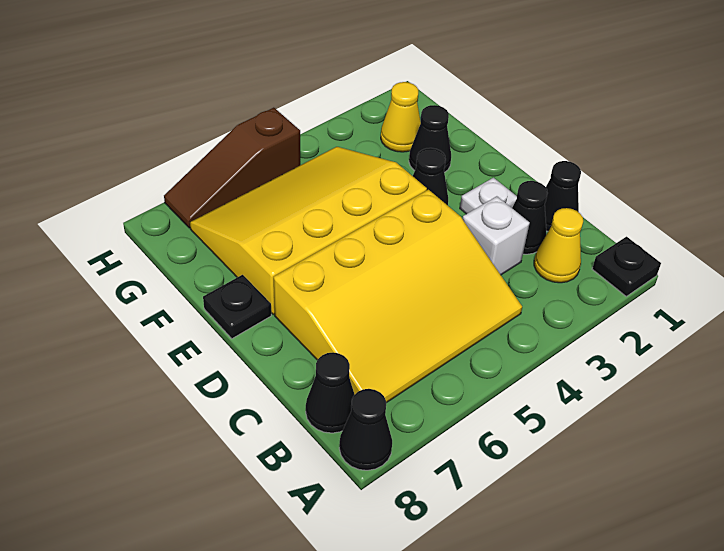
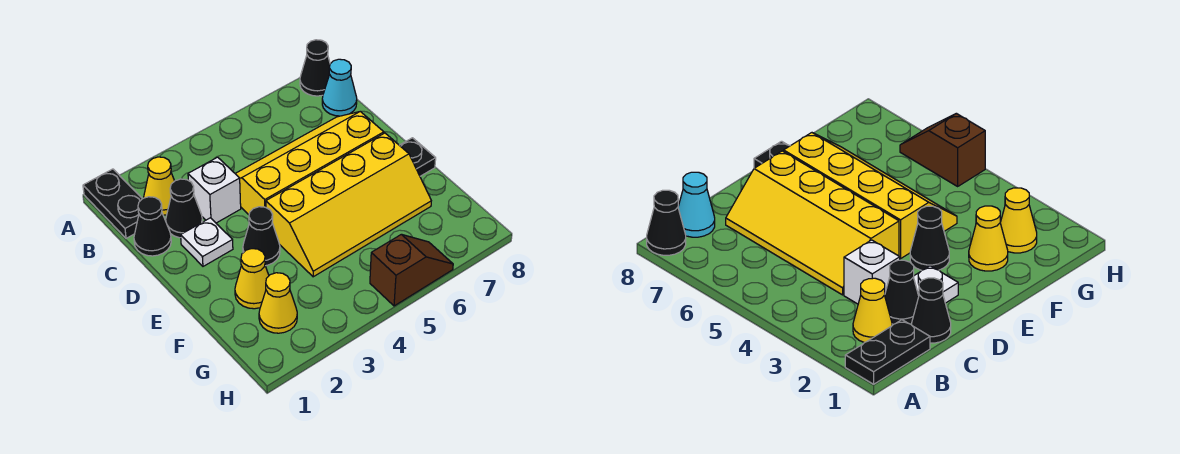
black 1x1 plate [592,237,661,296] -> black 1x2 plate [83,169,142,238]
yellow 3x4 slope [274,190,522,403] -> yellow 2x4 slope [235,111,384,215]
black 1x1 cone [306,352,355,433] -> cyan 1x1 cone [322,59,357,116]
yellow 3x4 slope [190,147,427,315] -> yellow 2x4 slope [266,133,431,277]
black 1x1 cone [409,105,451,173] -> yellow 1x1 cone [235,249,269,309]
brown 1x3 slope [164,108,300,228] -> brown 1x2 slope [370,234,453,306]

